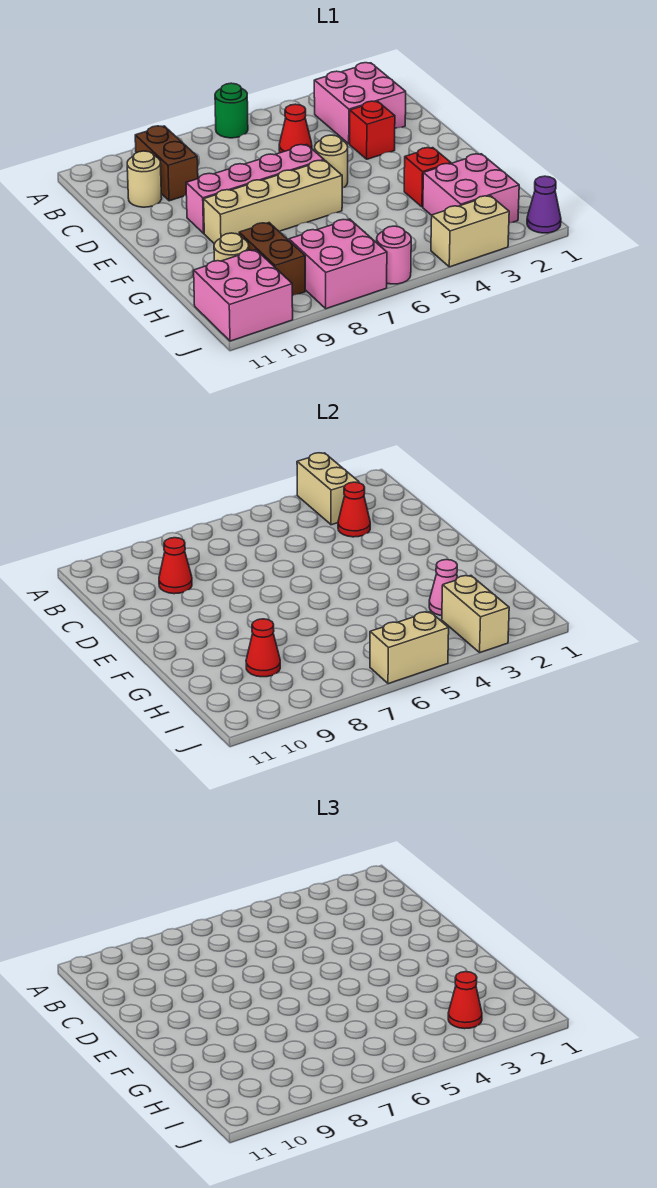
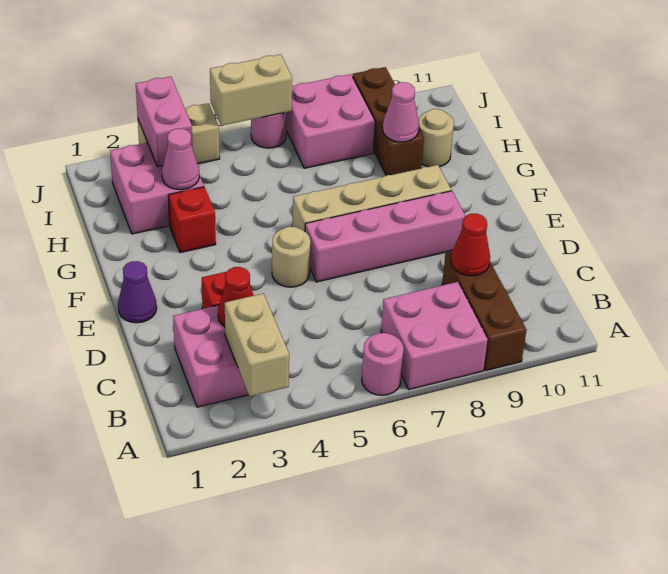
green 1x1 round brick [215,83,248,138] -> pink 1x1 round brick [362,333,404,395]
brown 1x2 brick [135,126,198,201] -> brown 1x3 brick [442,252,526,370]
red 1x1 cone [279,104,312,153] -> none
tan 1x1 round brick [127,151,162,207] -> none
brown 1x2 brick [239,223,305,296] -> brown 1x3 brick [352,67,424,176]
red 1x1 cone [246,619,280,677] -> pink 1x1 cone [383,82,419,142]
tan 1x2 brick [442,576,509,652] -> pink 1x2 brick [136,76,193,167]
red 1x1 cone [448,972,482,1029] -> none
pink 2x2 brick [194,250,293,341] -> pink 2x2 brick moved to [381,282,488,389]
purple 1x1 cone [527,176,561,233] -> purple 1x1 cone moved to [118,261,157,323]

